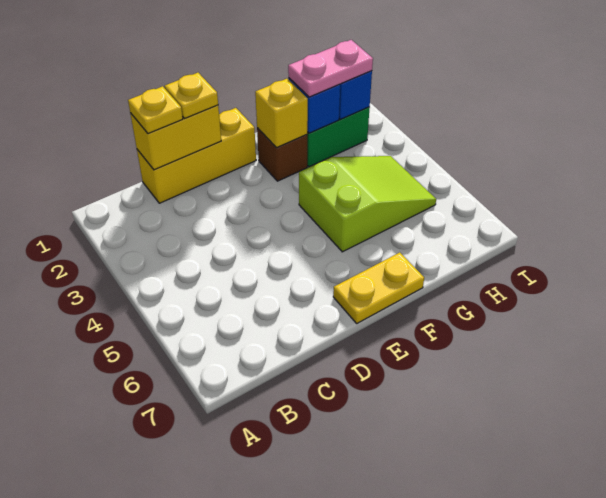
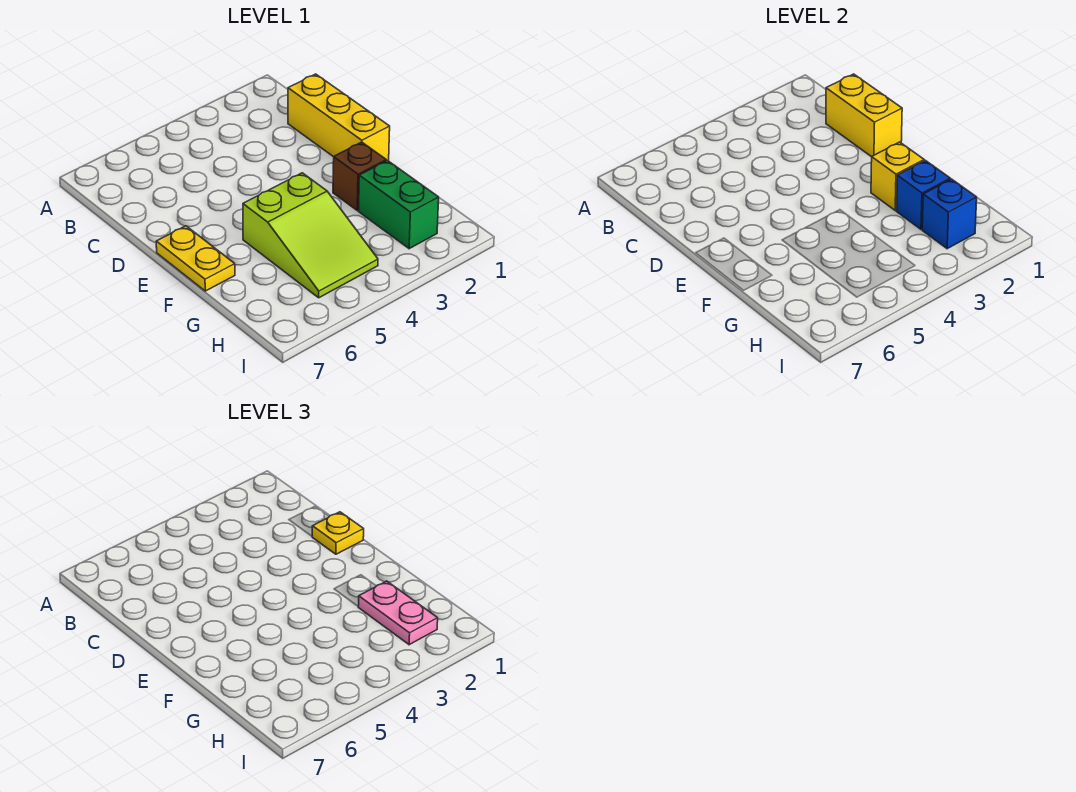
yellow 1x1 plate [128,86,183,134] -> none

